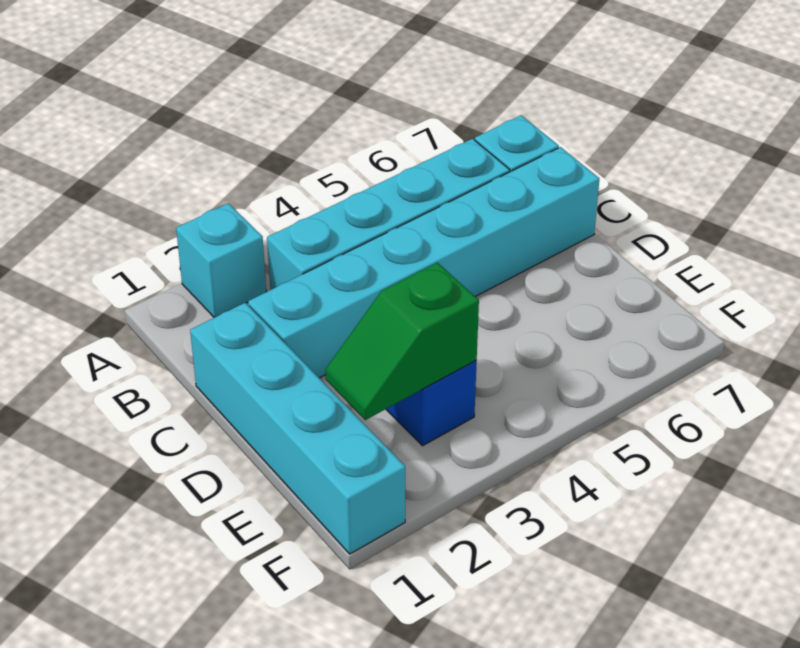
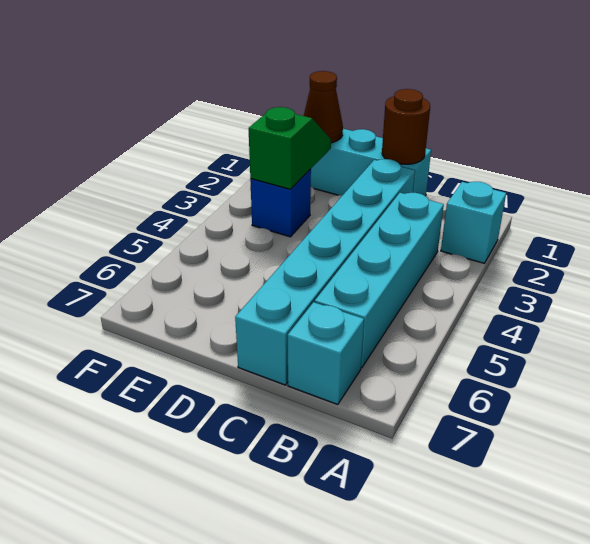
none -> brown 1x1 round brick [382,89,430,164]
none -> brown 1x1 cone [304,71,343,143]

